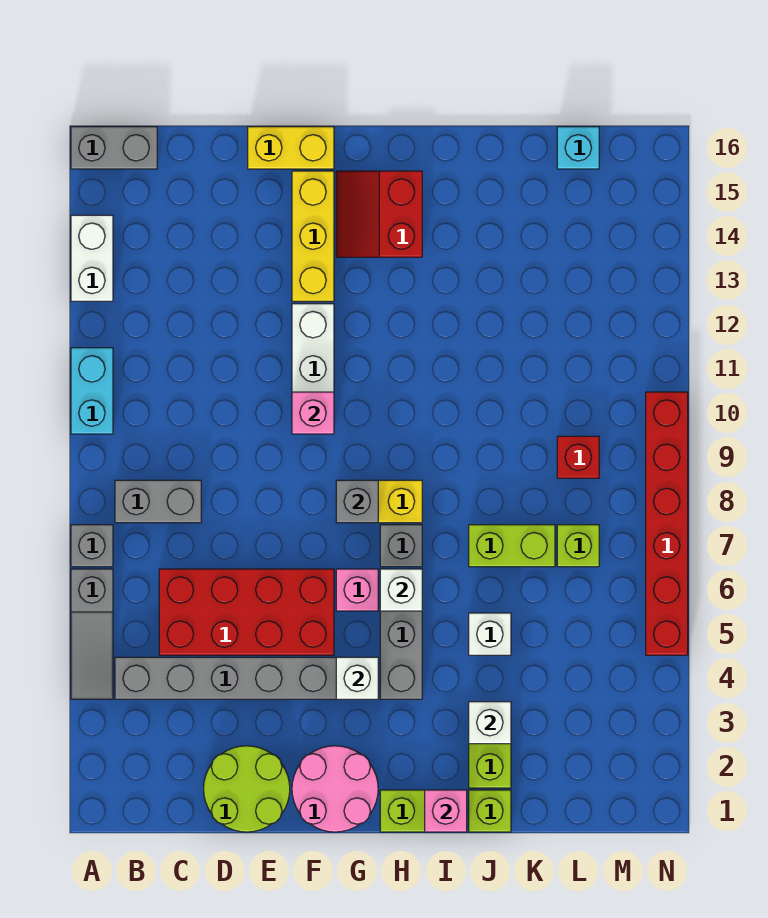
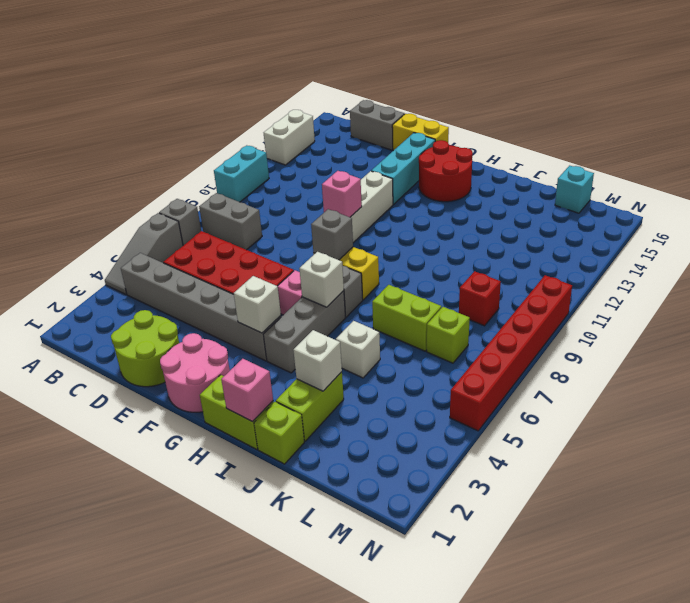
grey 1x2 brick [71,127,157,169] -> grey 1x2 brick moved to [350,100,404,150]
yellow 1x3 brick [292,171,334,301] -> cyan 1x3 brick [371,133,435,204]
red 2x2 slope [336,171,422,257] -> red 2x2 round brick [419,140,473,202]

